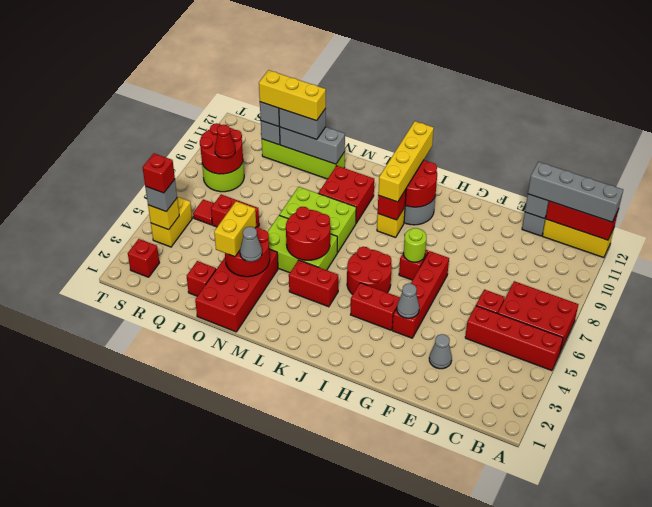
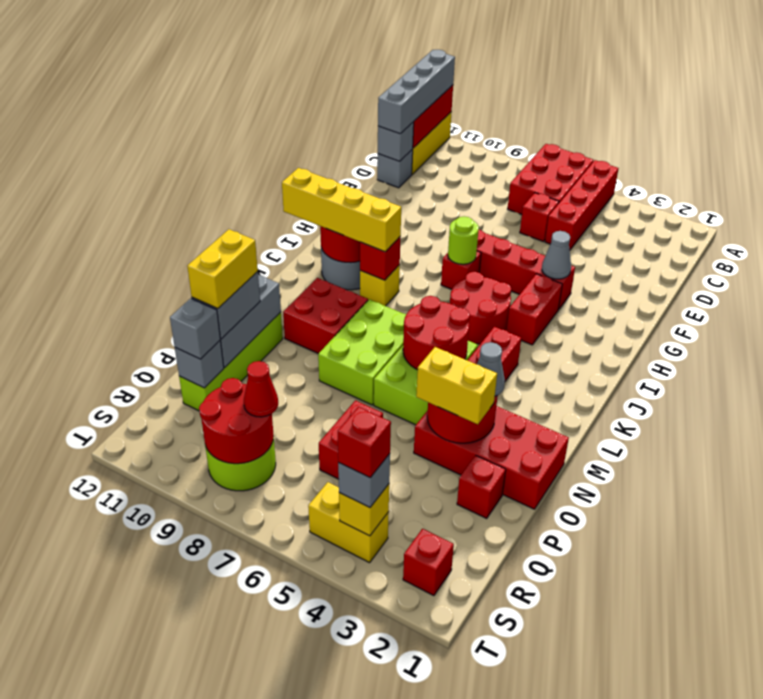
grey 1x1 cone [429,334,452,369] -> none
yellow 1x3 brick [259,70,326,121] -> yellow 1x2 brick [187,229,258,309]
red 1x1 tile [193,199,214,225] -> none

